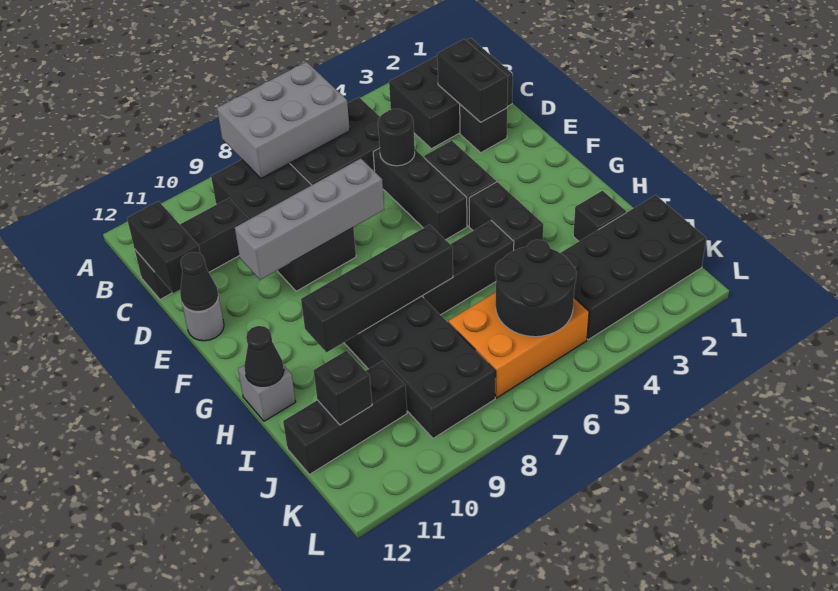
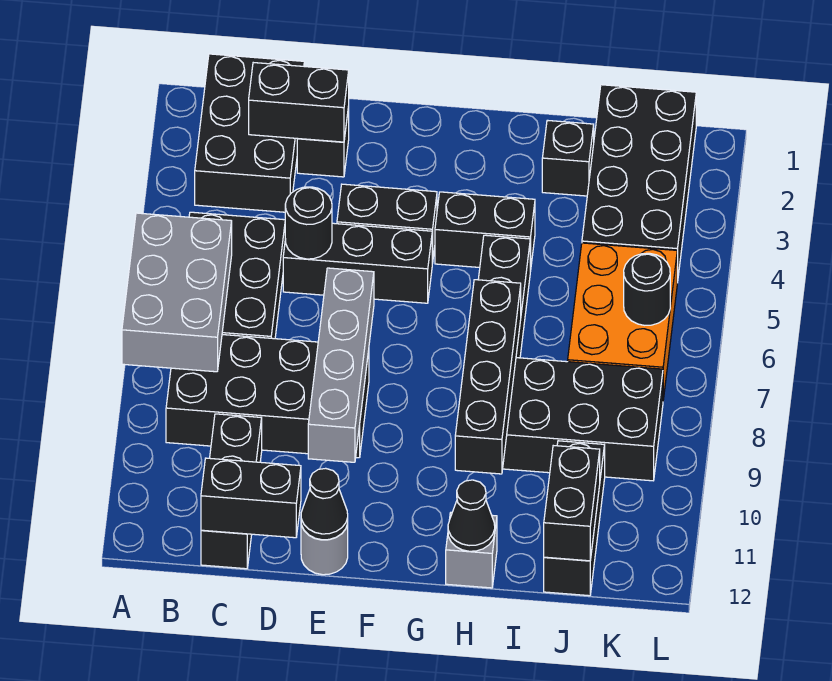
black 2x2 round brick [495,240,577,337] -> black 1x1 round brick [624,253,670,325]
black 1x1 brick [314,351,372,425] -> black 1x2 brick [544,446,600,561]

